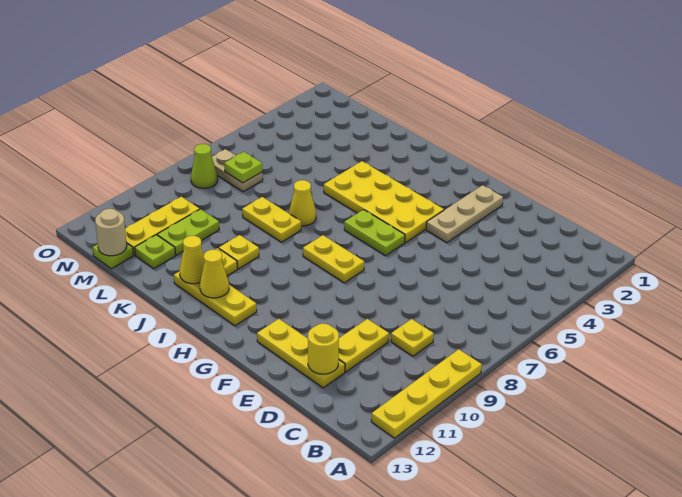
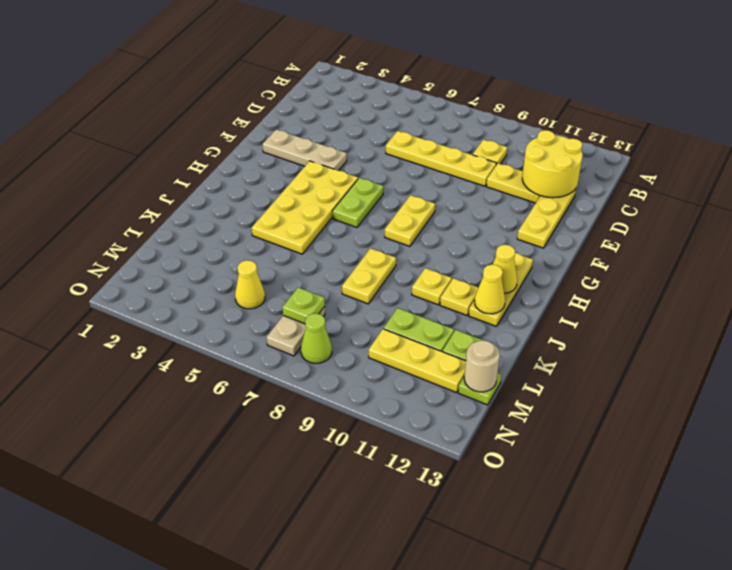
yellow 1x4 plate [371,349,482,438] -> yellow 1x4 plate moved to [386,131,496,186]
yellow 1x1 round brick [308,324,339,374] -> yellow 2x2 round brick [522,130,583,198]
yellow 1x1 cone [289,180,316,226] -> yellow 1x1 cone moved to [235,260,265,309]

